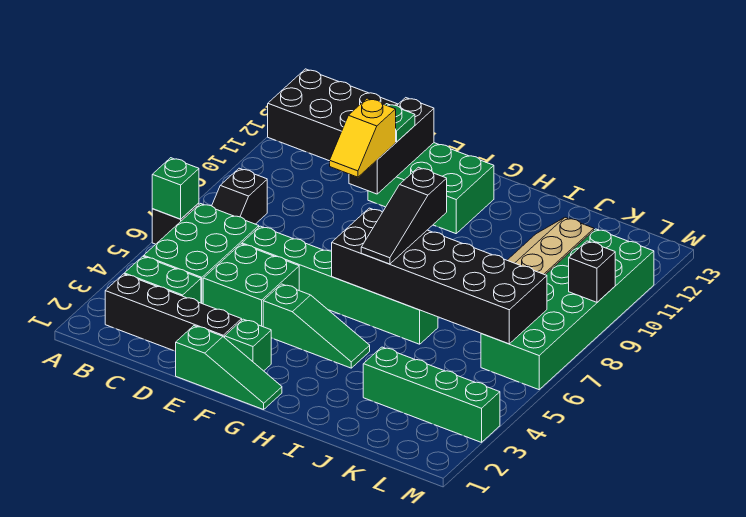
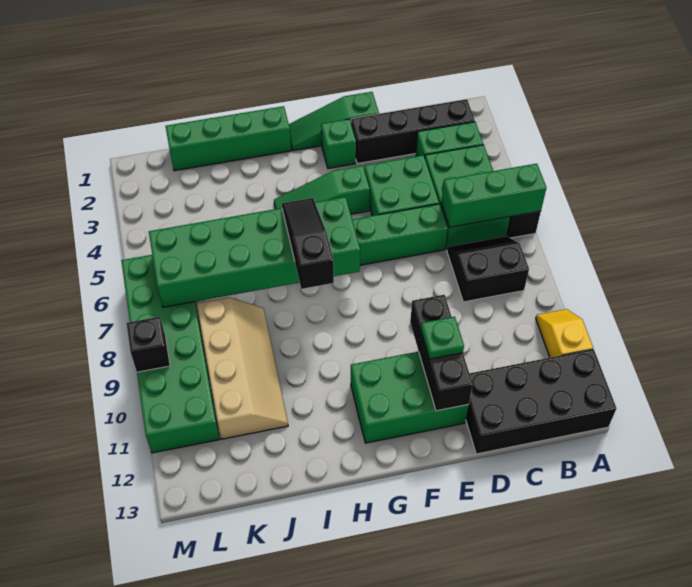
green 1x1 brick [152,158,199,219] -> green 1x3 brick [441,164,546,227]
black 1x2 slope [212,168,267,224] -> black 2x2 slope [447,236,529,302]
yellow 1x2 slope [330,98,396,177] -> yellow 1x2 slope moved to [536,309,593,358]
black 2x6 brick [332,208,547,344] -> green 2x6 brick [149,197,360,307]
green 1x4 brick [363,347,500,442] -> green 1x4 brick moved to [165,106,291,171]

